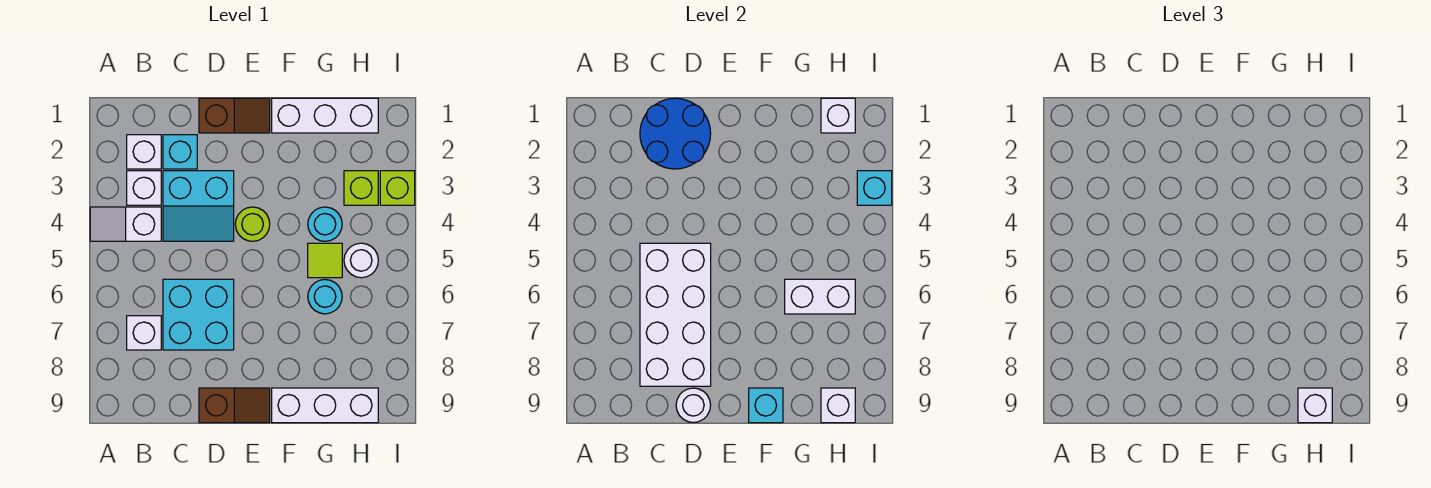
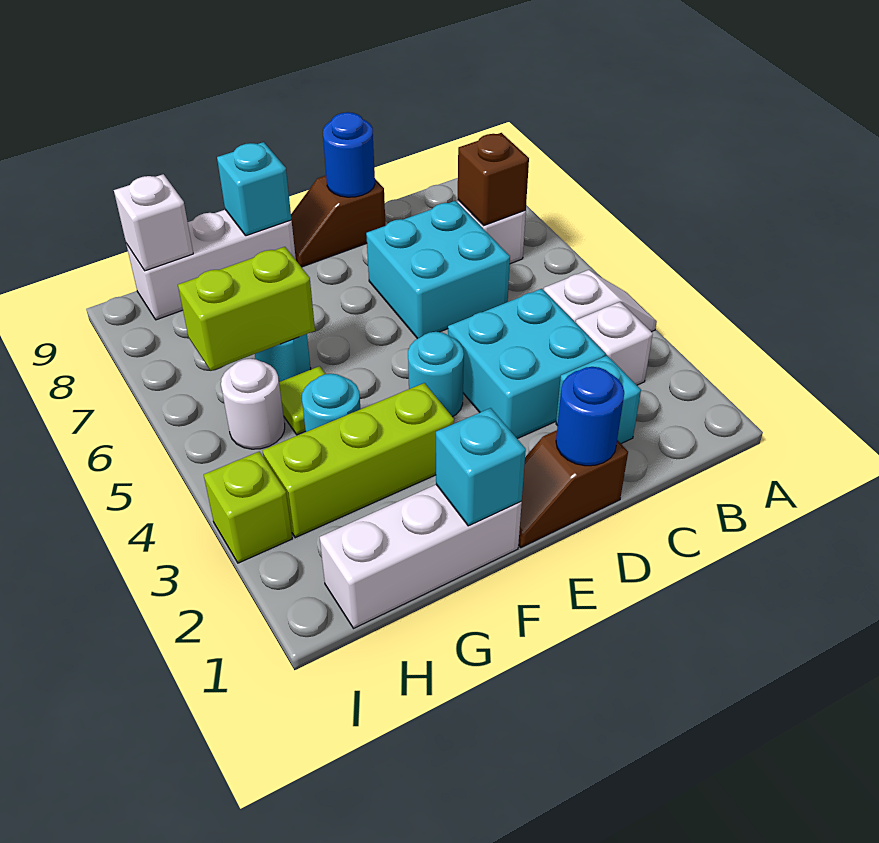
white 1x1 brick [127,135,161,169] -> none
none -> brown 1x1 brick [458,133,529,225]
blue 2x2 round brick [640,98,711,169] -> blue 1x1 round brick [556,367,624,466]
cyan 2x2 slope [163,171,234,241] -> cyan 2x2 brick [448,289,605,439]
white 2x4 brick [640,243,711,386] -> none
white 1x1 round brick [676,388,711,423] -> blue 1x1 round brick [323,112,375,197]
lime 1x1 round brick [235,207,270,241] -> cyan 1x1 round brick [408,332,464,417]
white 1x2 brick [785,279,855,314] -> lime 1x2 brick [178,247,315,371]
white 1x1 brick [821,98,855,133] -> none
lime 1x1 brick [344,171,378,205] -> lime 1x3 brick [262,383,454,538]
white 1x1 brick [1298,388,1332,423] -> none
cyan 1x1 brick [857,171,892,205] -> cyan 1x1 brick moved to [436,408,526,526]

